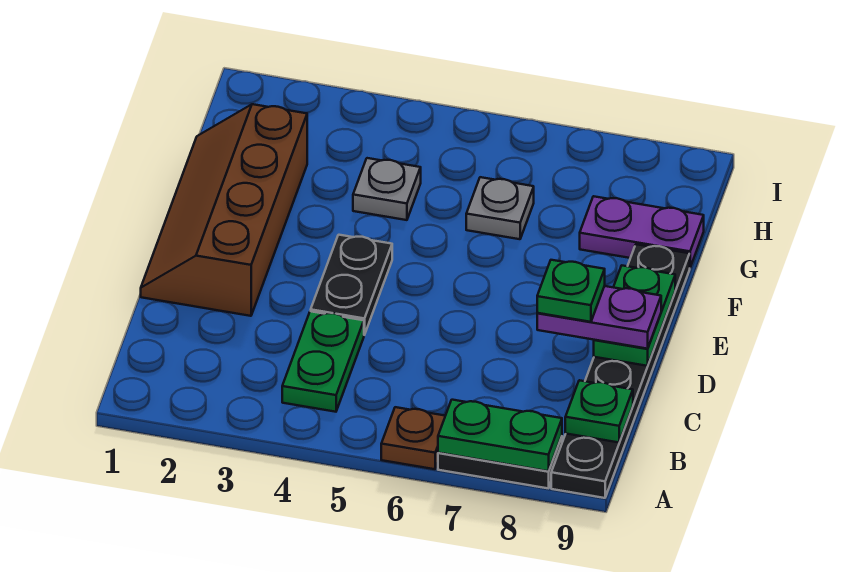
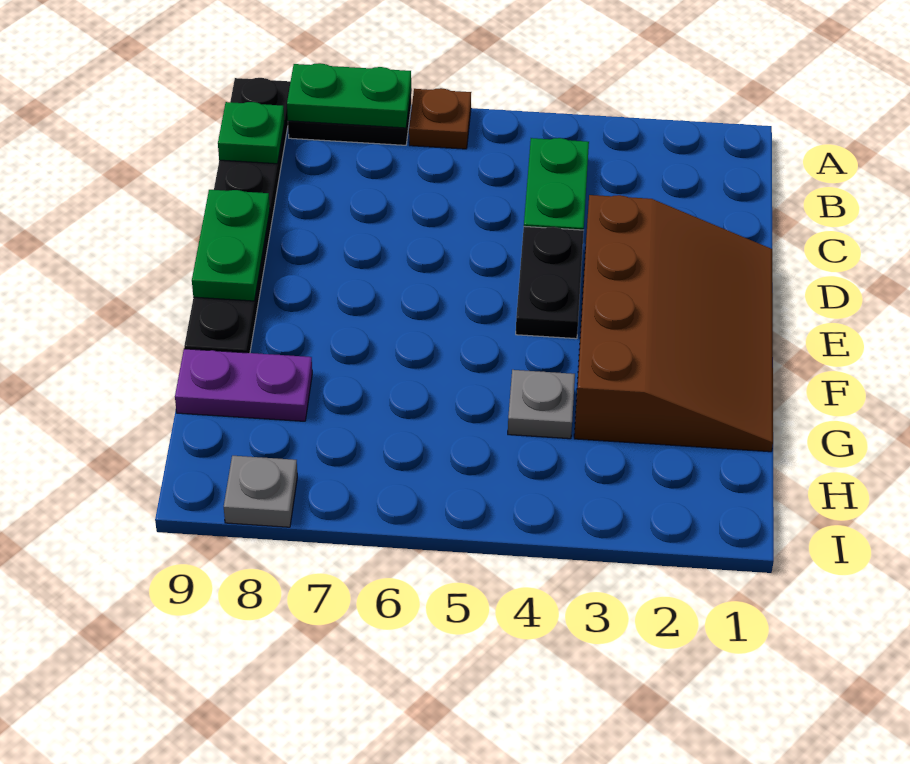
brown 2x4 slope [141,104,307,316] -> brown 3x4 slope [574,195,773,452]
purple 1x2 plate [537,286,661,349] -> none
green 1x1 plate [537,260,605,322] -> none
grey 1x1 plate [466,177,534,239] -> grey 1x1 plate moved to [224,456,297,527]

